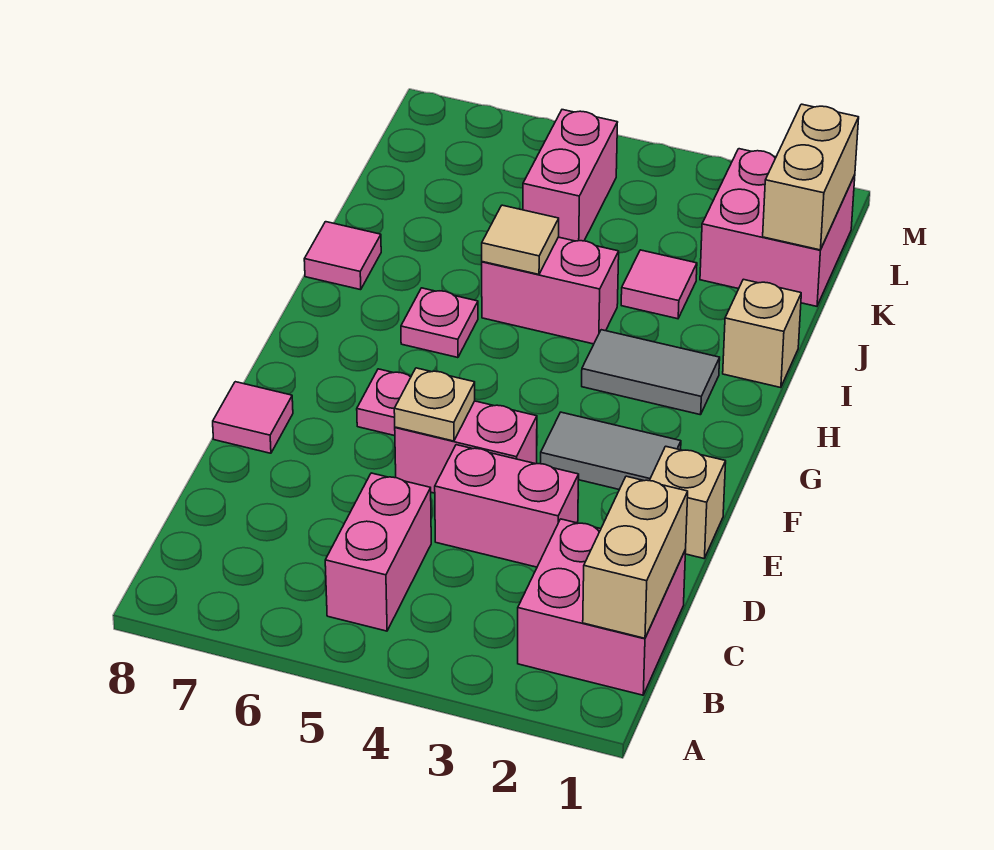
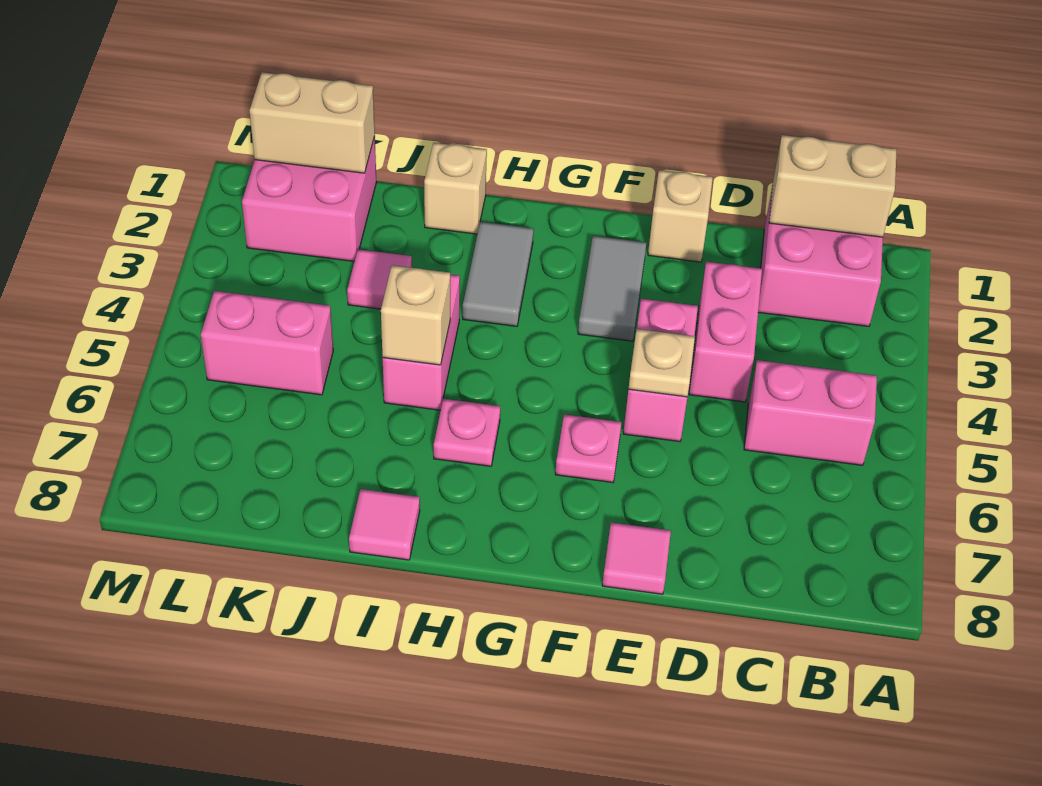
tan 1x1 tile [482,205,559,274] -> tan 1x1 brick [381,265,450,365]

